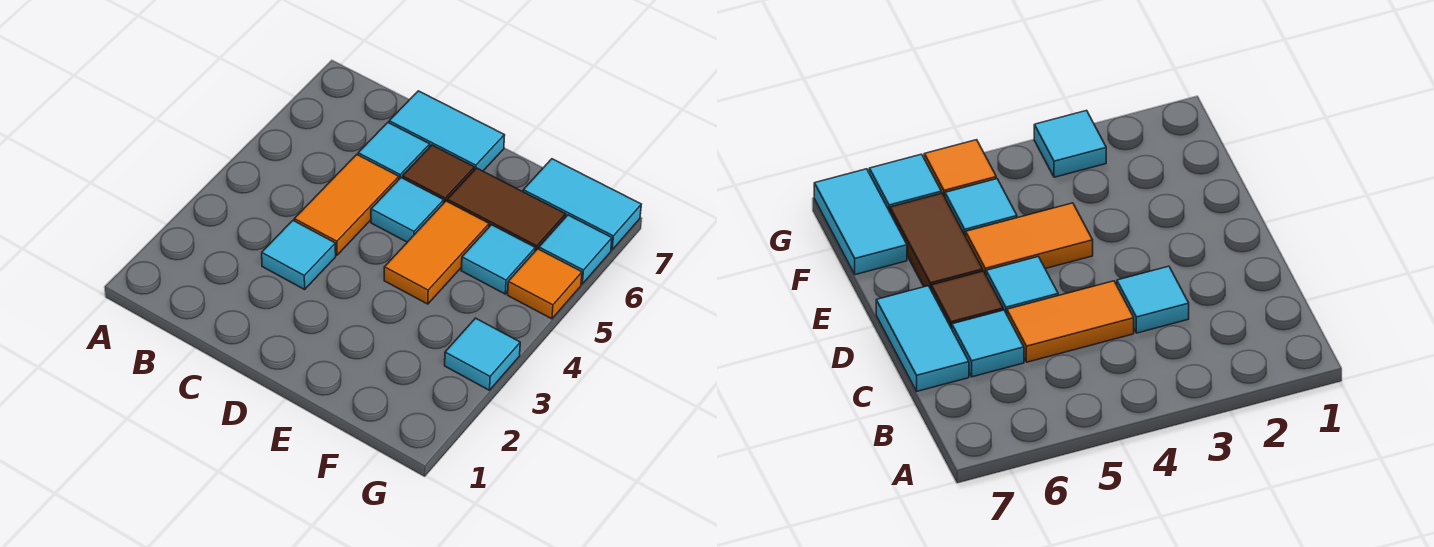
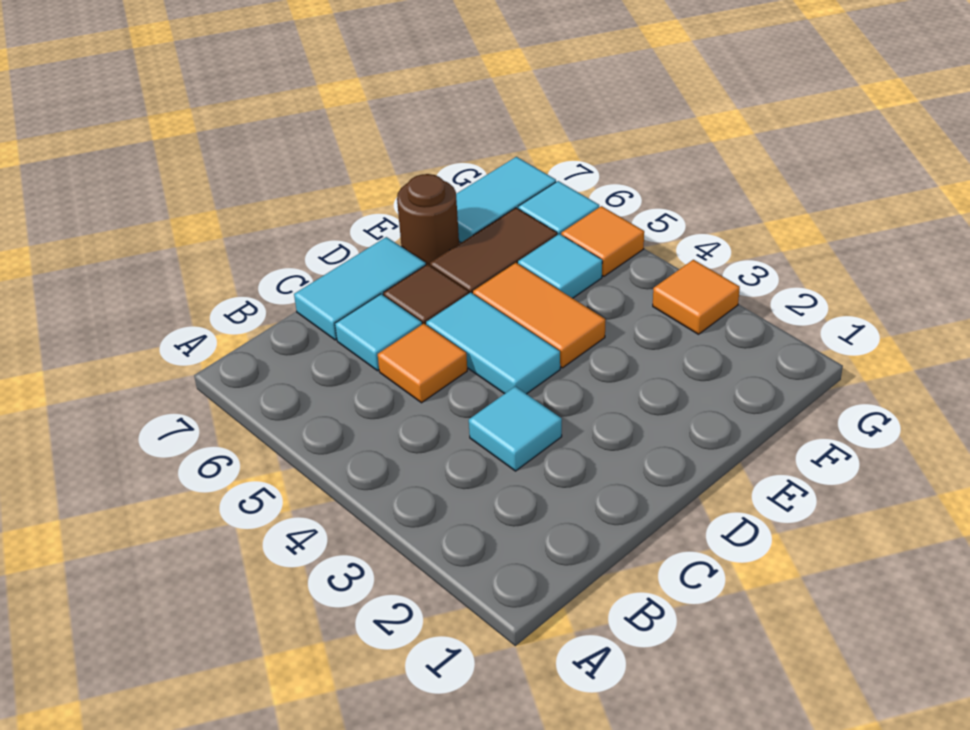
orange 1x2 tile [294,155,399,255] -> orange 1x1 tile [378,324,467,403]
cyan 1x1 tile [371,178,444,242] -> cyan 1x2 tile [426,293,560,394]
none -> brown 1x1 round brick [397,174,459,265]
cyan 1x1 tile [445,318,520,390] -> orange 1x1 tile [653,260,740,334]

